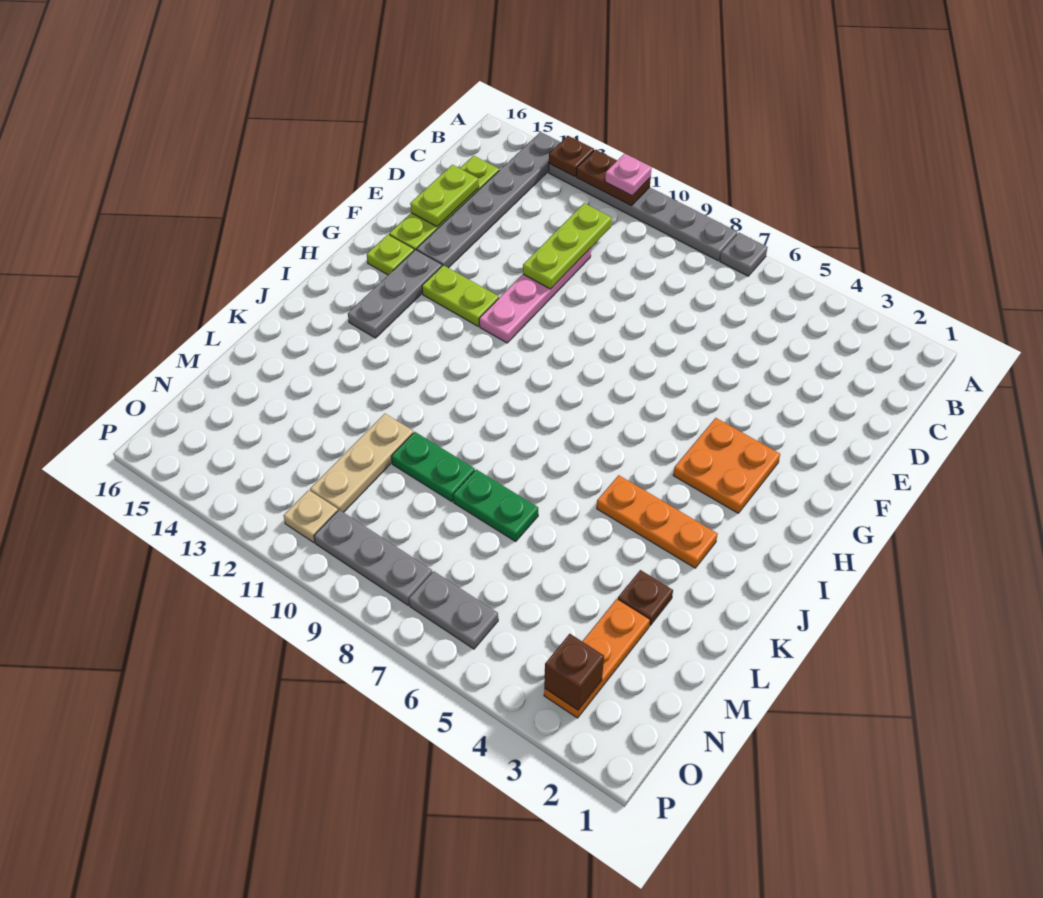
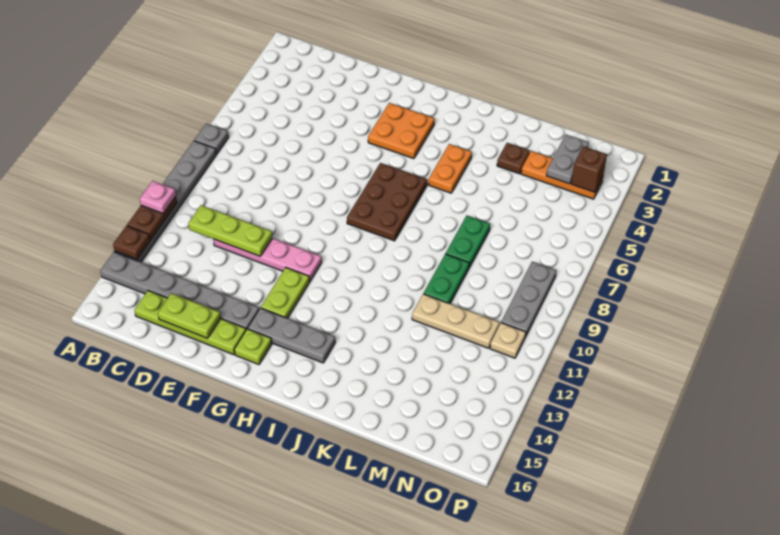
none -> brown 2x3 plate [347,163,427,241]
orange 1x3 plate [597,475,718,568] -> orange 1x2 plate [428,144,472,193]
grey 1x2 plate [409,571,498,649] -> grey 1x2 plate moved to [546,135,589,184]

